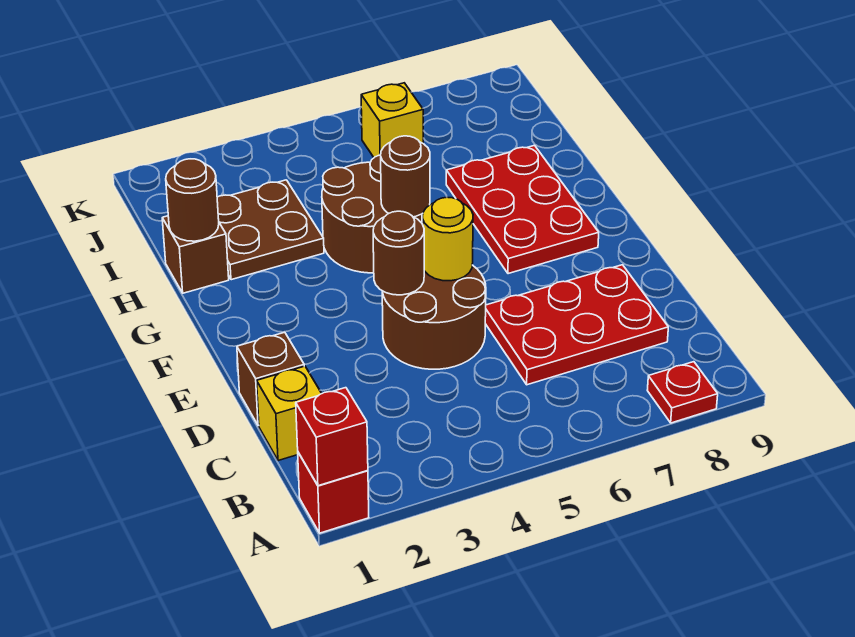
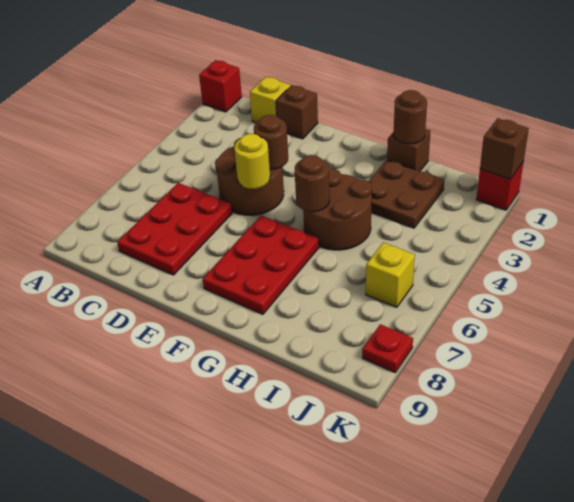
red 1x1 brick [296,388,368,486] -> red 1x1 brick moved to [476,161,524,210]
red 1x1 plate [647,362,718,423] -> red 1x1 plate moved to [362,324,413,373]
red 2x3 plate [446,145,599,274] -> red 2x3 plate turned to [203,216,319,314]
none -> brown 1x1 brick [480,118,529,179]

